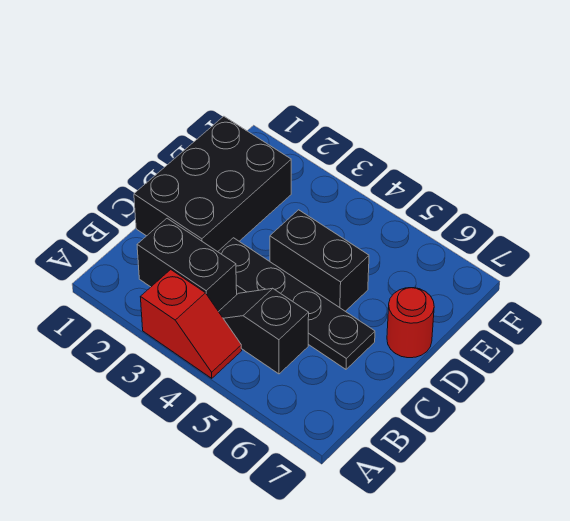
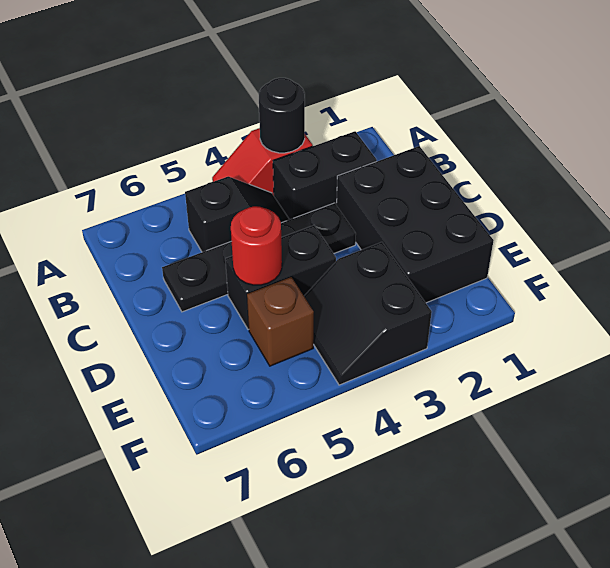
none -> black 1x1 round brick [259,78,305,153]
red 1x1 round brick [387,288,434,358] -> red 1x1 round brick moved to [231,206,282,285]
none -> black 2x2 slope [304,242,432,385]
none -> brown 1x1 brick [247,277,314,366]

